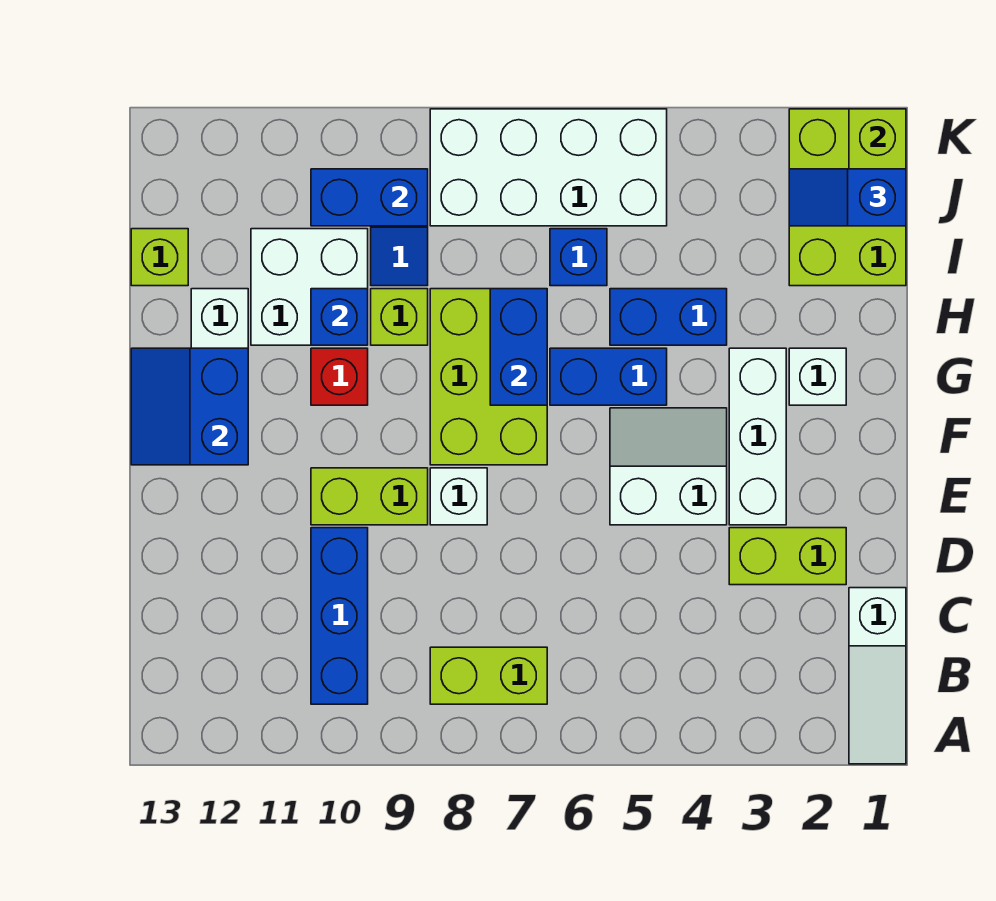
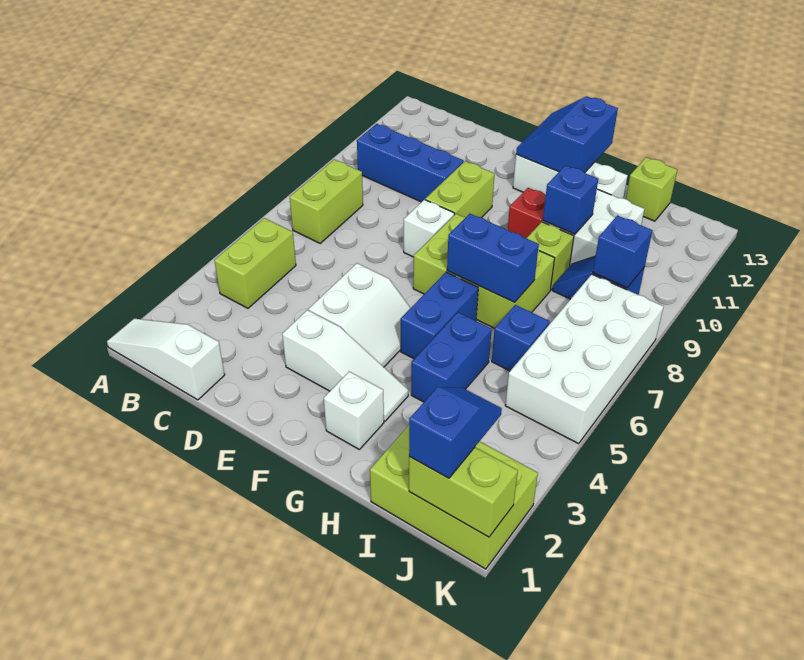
lime 1x2 brick [729,528,846,585] -> lime 1x2 brick moved to [214,218,296,308]
white 1x3 brick [729,348,786,525] -> white 1x3 slope [282,310,408,421]
blue 2x2 slope [131,348,248,465] -> blue 2x2 slope turned to [516,96,618,173]
blue 1x2 brick [311,169,428,226] -> blue 1x1 brick [593,215,652,288]

